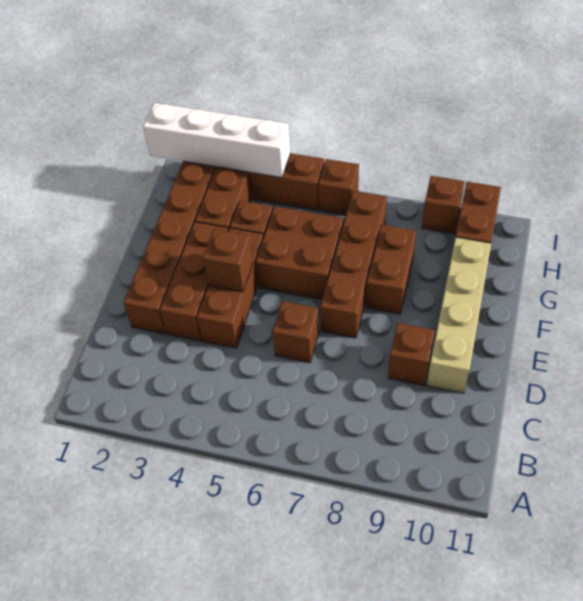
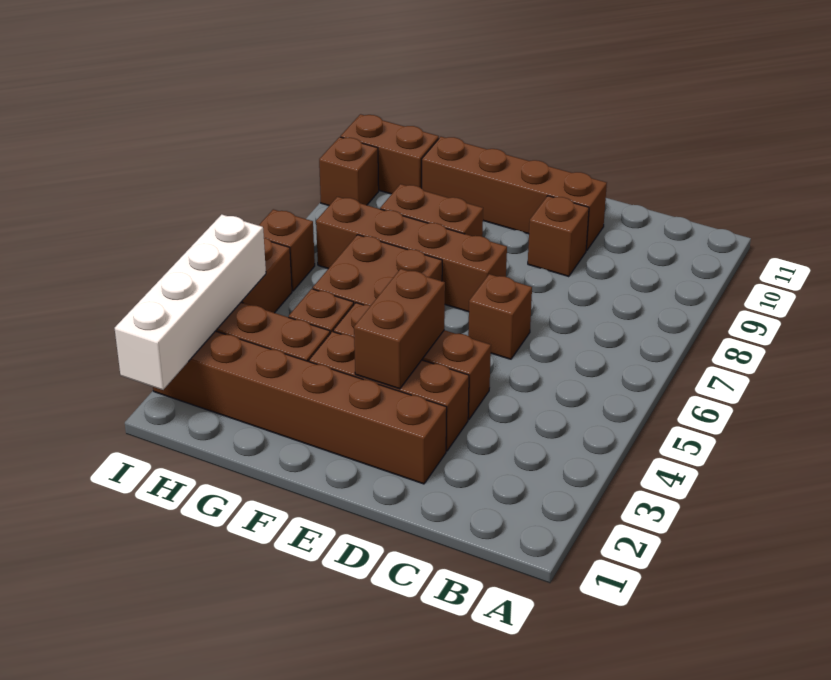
tan 1x4 brick [427,237,491,393] -> brown 1x4 brick [422,137,607,251]
brown 1x1 brick [203,229,253,292] -> brown 1x2 brick [354,269,445,389]

